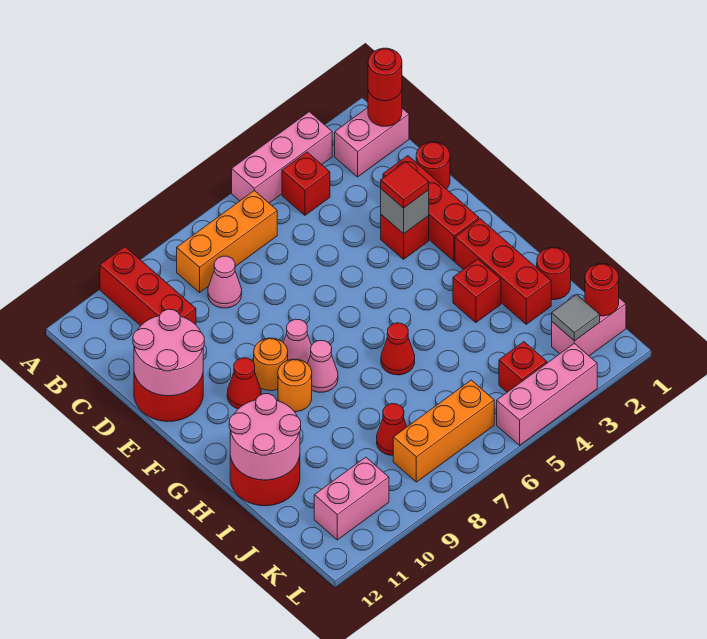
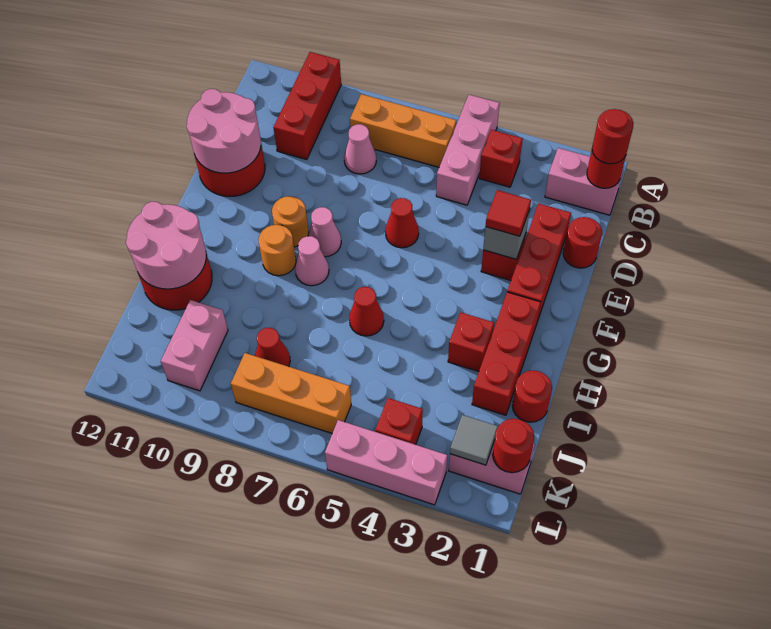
pink 1x3 brick [232,112,332,203] -> pink 1x3 brick turned to [436,95,500,205]
red 1x1 cone [227,358,261,409] -> red 1x1 cone moved to [385,198,419,248]
pink 1x2 brick [314,457,389,540] -> pink 1x2 brick turned to [161,300,228,391]

